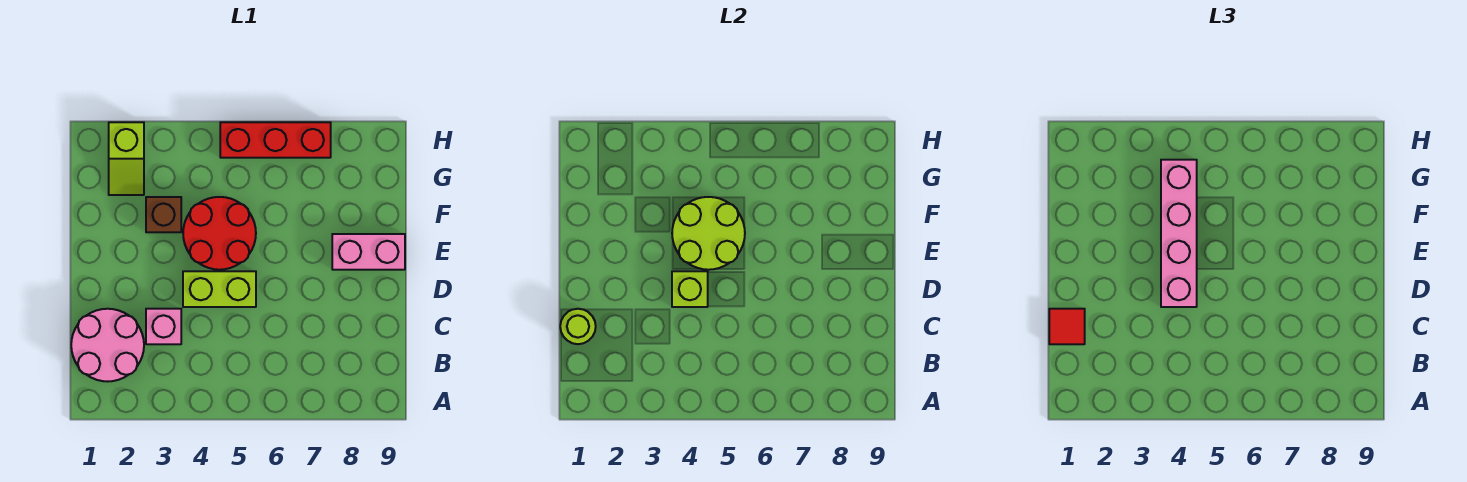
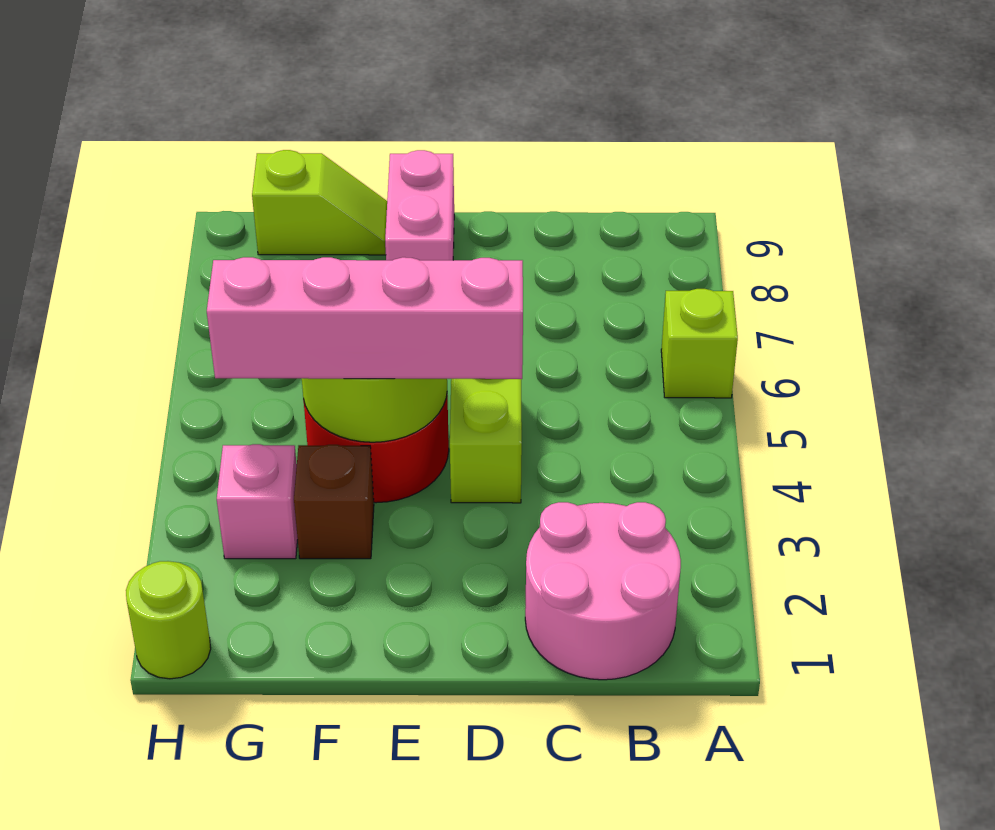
lime 1x1 round brick [560,309,596,344] -> lime 1x1 round brick moved to [126,561,211,679]
red 1x1 tile [1049,309,1085,344] -> none
pink 1x1 brick [146,309,181,344] -> pink 1x1 brick moved to [217,444,298,559]
lime 1x1 brick [672,271,708,307] -> lime 1x1 brick moved to [661,289,738,398]
lime 1x2 slope [109,122,144,195] -> lime 1x2 slope moved to [252,150,387,255]
red 1x3 brick [220,122,331,158] -> none

